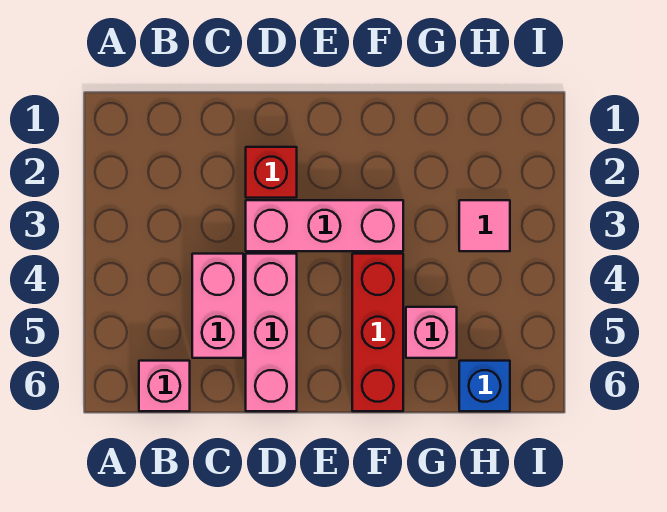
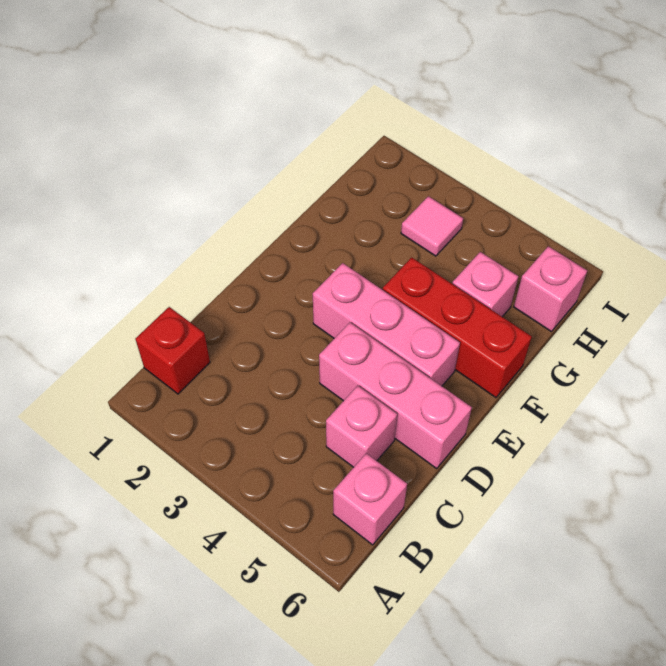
pink 1x2 brick [192,254,243,358] -> pink 1x1 brick [326,386,397,467]
red 1x1 brick [246,147,297,198] -> red 1x1 brick moved to [135,307,210,394]
pink 1x3 brick [246,200,403,251] -> pink 1x3 brick turned to [313,263,460,386]
blue 1x1 brick [459,361,510,411] -> pink 1x1 brick [514,246,587,332]

